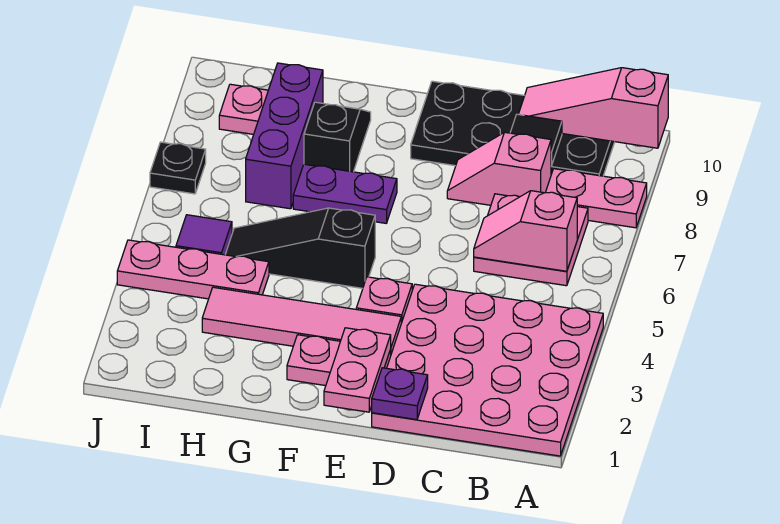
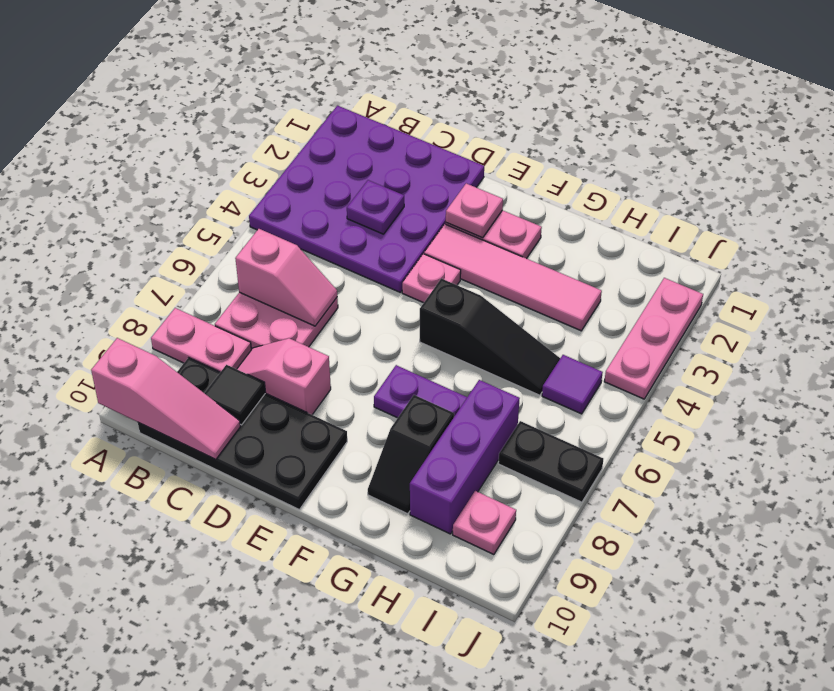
pink 4x4 plate [372,284,603,456] -> purple 4x4 plate [249,106,484,293]
pink 1x2 slope [447,132,551,205] -> pink 1x2 slope turned to [237,338,331,415]
purple 1x1 plate [372,368,428,420] -> purple 1x1 plate moved to [347,180,404,234]
pink 1x2 plate [324,328,391,412] -> pink 1x1 plate [446,183,503,238]
pink 1x3 plate [117,240,269,299] -> pink 1x3 plate turned to [604,278,703,399]
black 1x1 plate [150,142,206,194] -> black 1x2 plate [498,421,603,502]

